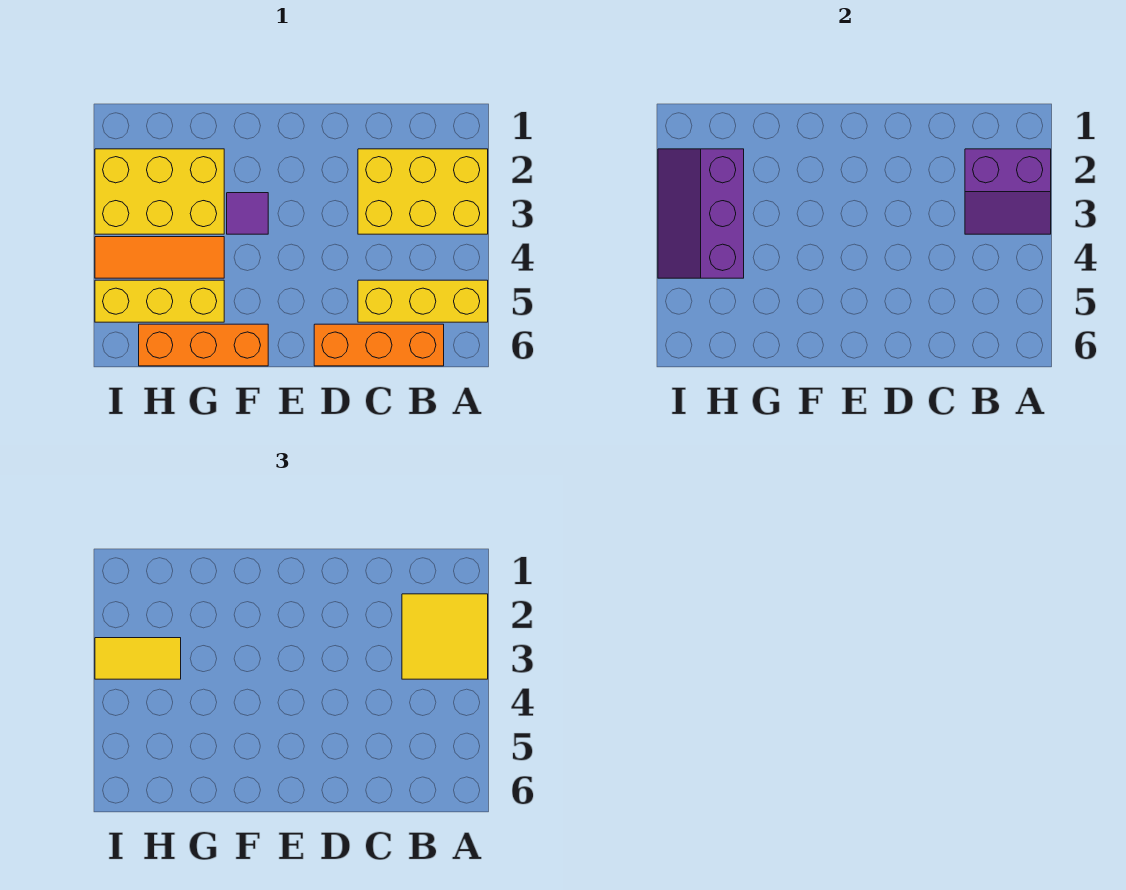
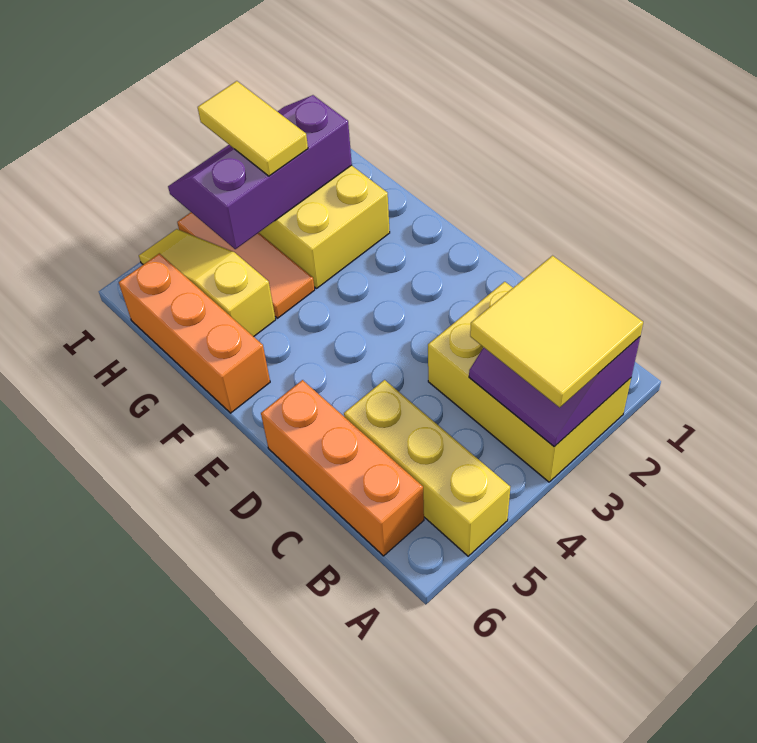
purple 1x1 tile [227,193,268,234] -> none
yellow 1x3 brick [95,280,224,322] -> yellow 1x3 slope [139,229,276,337]

